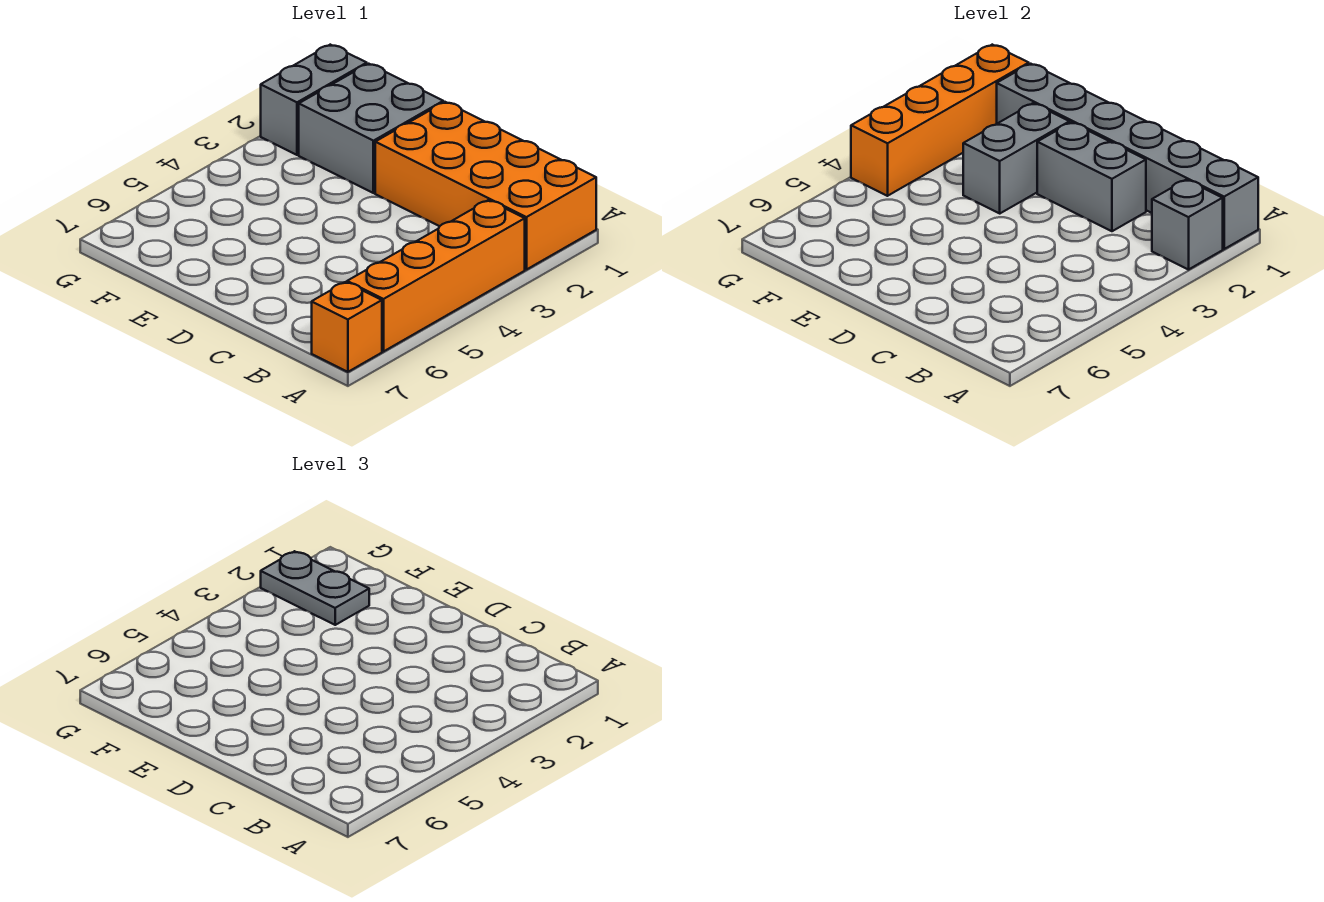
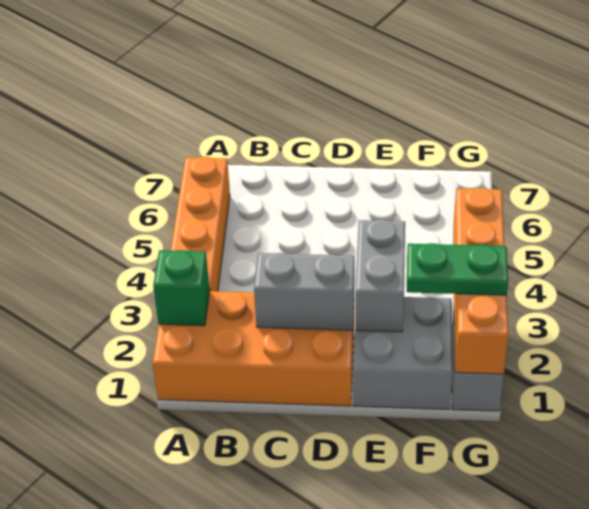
grey 1x6 brick [997,64,1258,249] -> none
grey 1x1 brick [1152,180,1223,270] -> green 1x1 brick [153,250,210,326]
orange 1x1 brick [312,282,382,372] -> none
grey 1x2 plate [261,551,369,625] -> green 1x2 plate [407,243,508,295]

